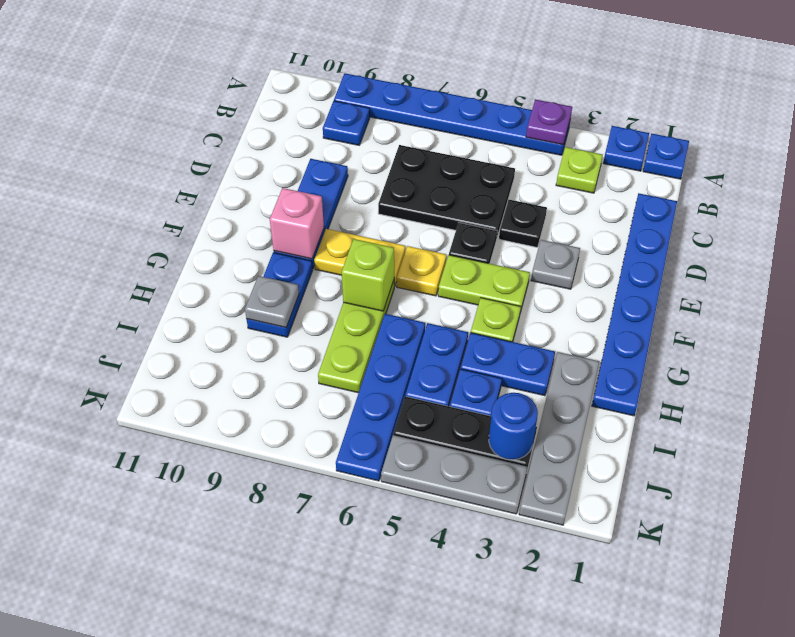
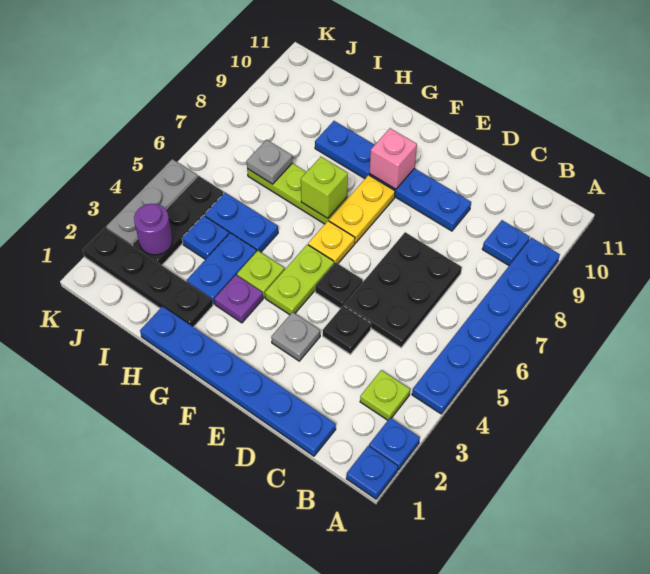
purple 1x1 plate [526,99,572,145] -> purple 1x1 plate moved to [215,275,263,323]
grey 1x4 plate [519,352,599,525] -> black 1x4 plate [83,228,213,327]
blue 1x4 plate [336,314,425,481] -> none
grey 1x1 plate [245,276,299,327] -> grey 1x1 plate moved to [247,140,292,184]
blue 1x1 round brick [489,393,538,460] -> purple 1x1 round brick [134,204,173,255]

